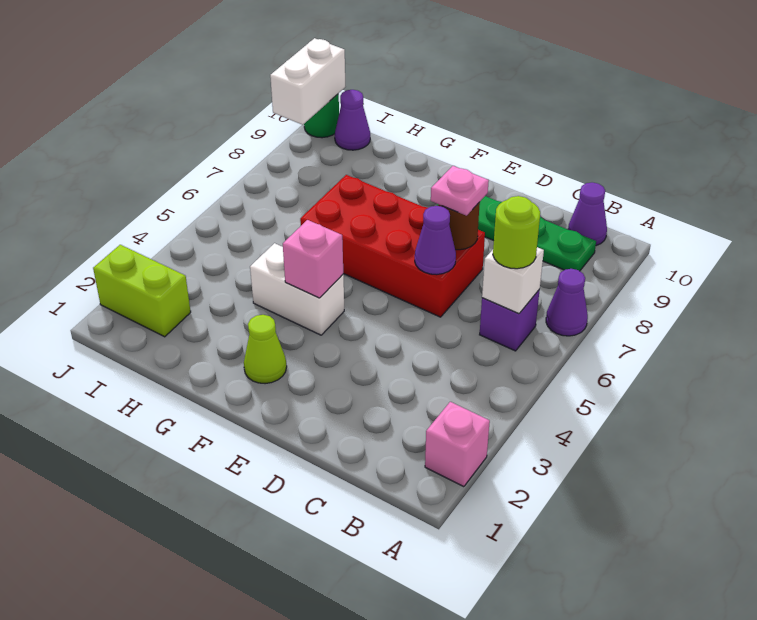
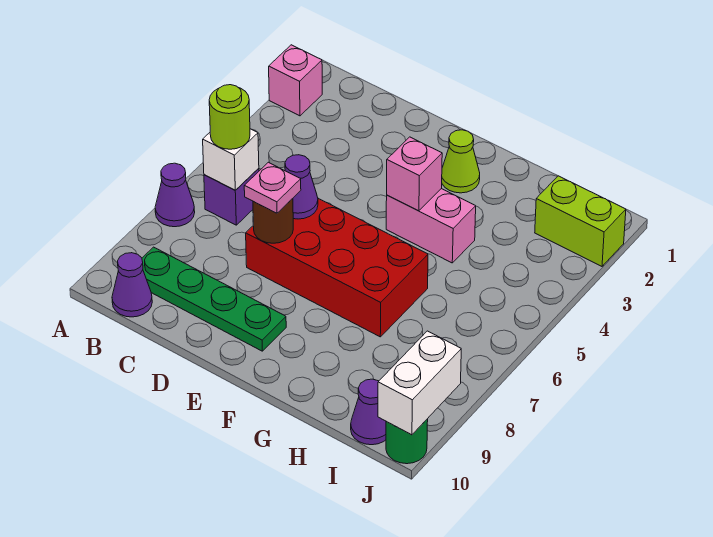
white 1x2 brick [250,243,344,335] -> pink 1x2 brick [386,189,476,263]

